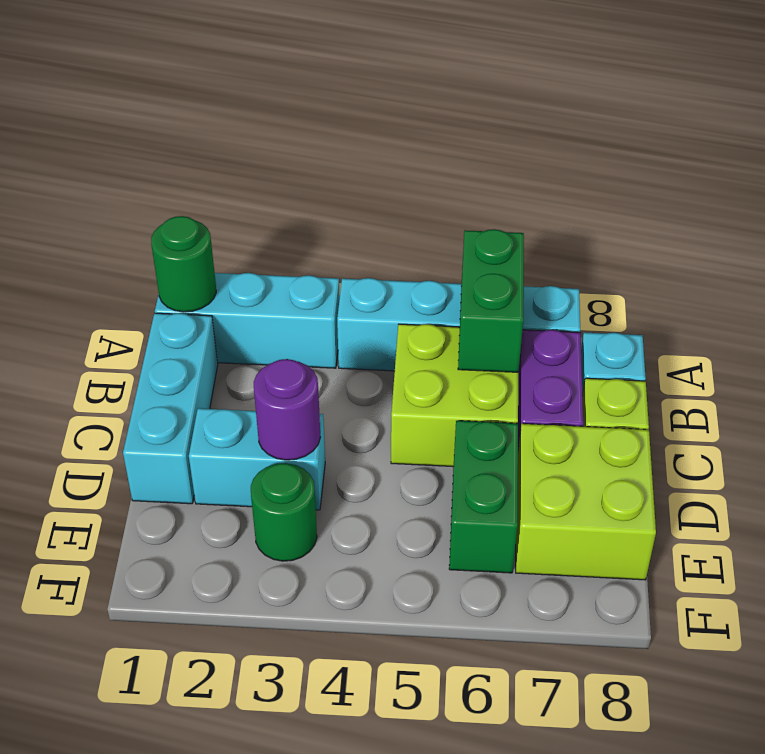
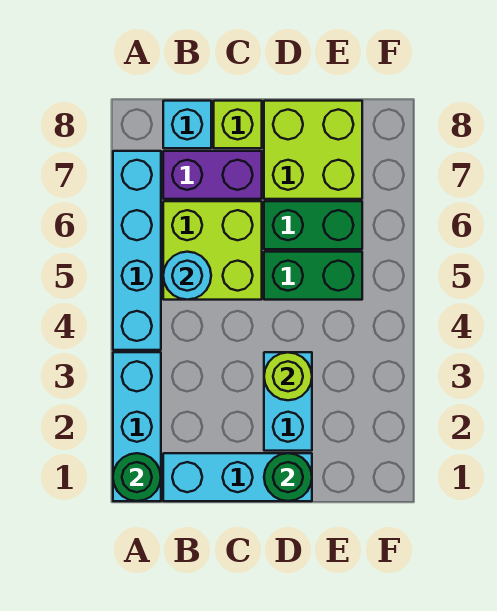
green 1x2 brick [458,229,524,372] -> green 1x2 brick moved to [264,252,362,300]
none -> cyan 1x1 round brick [163,252,211,300]
purple 1x1 round brick [254,359,321,460] -> lime 1x1 round brick [264,352,312,400]
green 1x1 round brick [251,463,317,561] -> green 1x1 round brick moved to [264,453,312,501]

